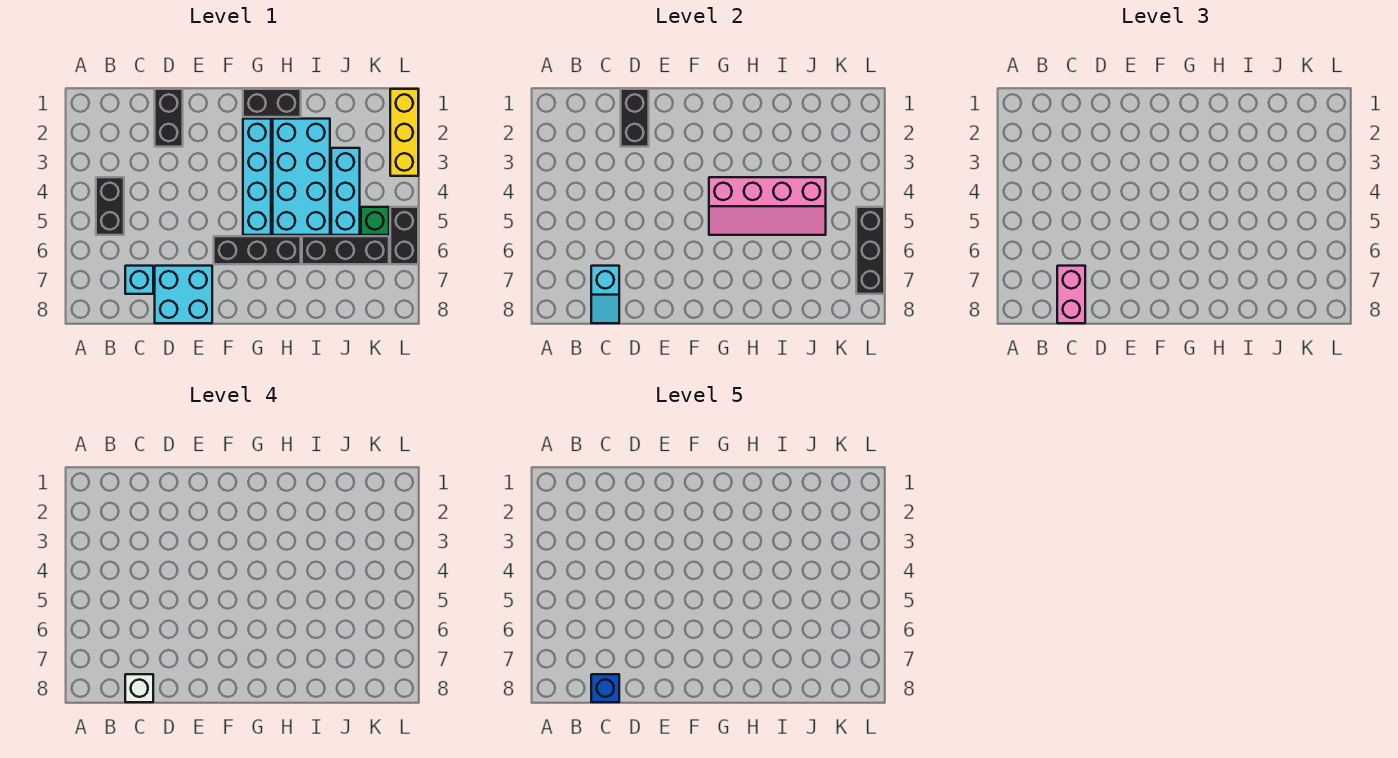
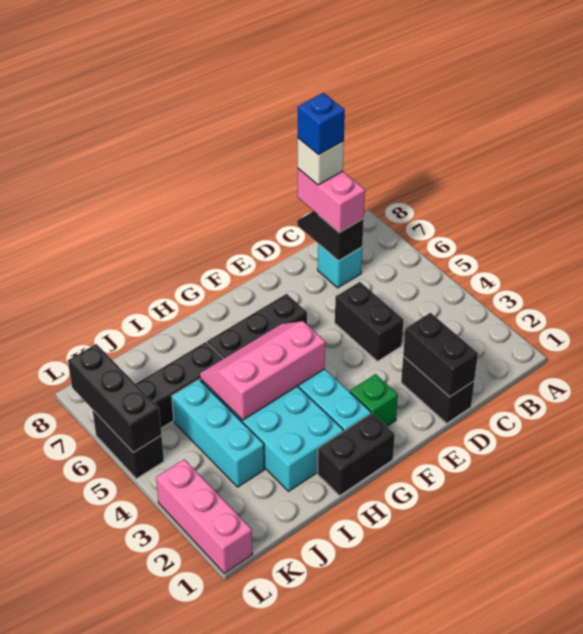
black 1x2 brick [96,177,124,235] -> black 1x2 brick moved to [335,282,404,361]
cyan 1x2 slope [591,266,619,323] -> black 1x2 slope [297,211,364,261]
cyan 2x2 brick [155,266,212,323] -> none
pink 2x4 slope [709,177,826,235] -> pink 2x3 slope [200,321,325,420]
green 1x1 brick [361,207,389,235] -> green 1x1 brick moved to [350,374,398,426]
yellow 1x3 brick [390,89,418,176] -> pink 1x3 brick [156,459,253,573]

